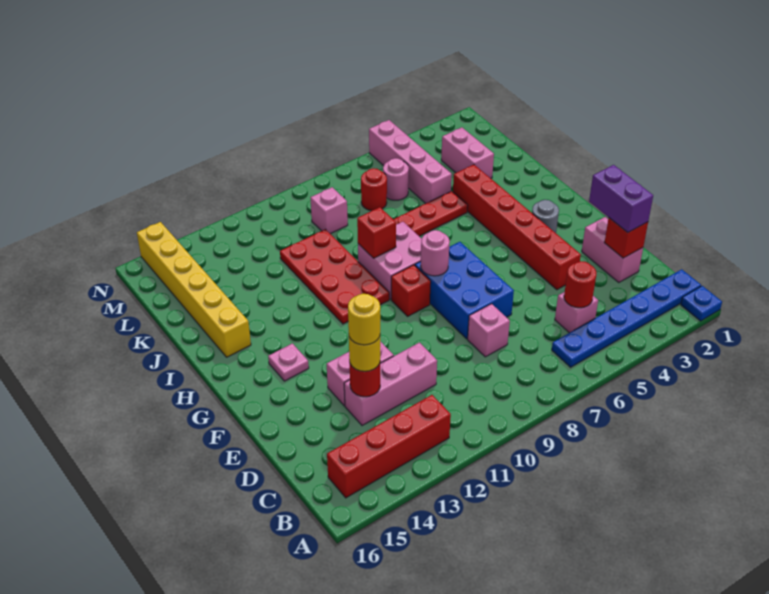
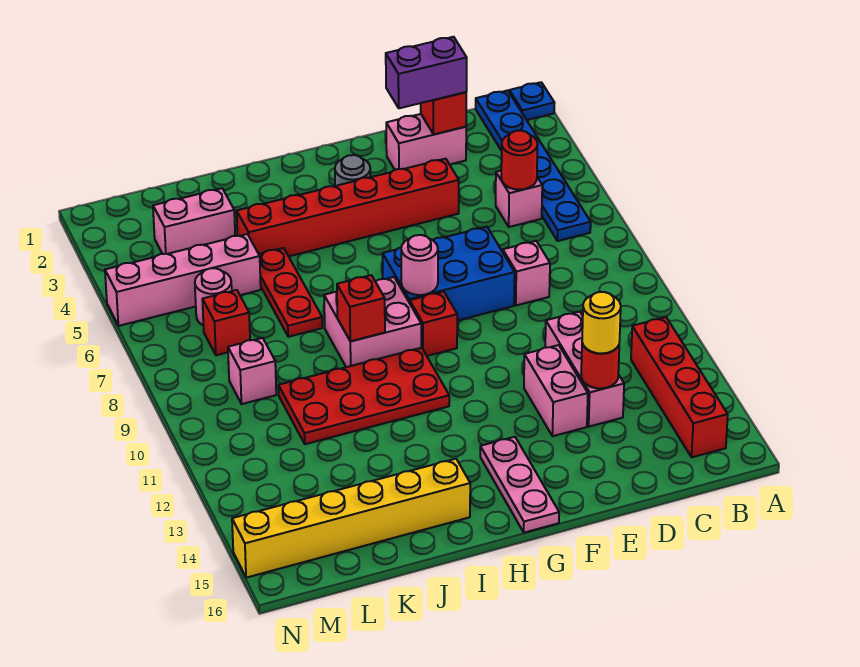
yellow 1x1 round brick [348,294,380,345] -> none
pink 1x1 plate [268,343,309,381] -> pink 1x3 plate [480,437,559,533]
red 1x1 round brick [361,168,387,211] -> red 1x1 brick [202,290,250,355]

